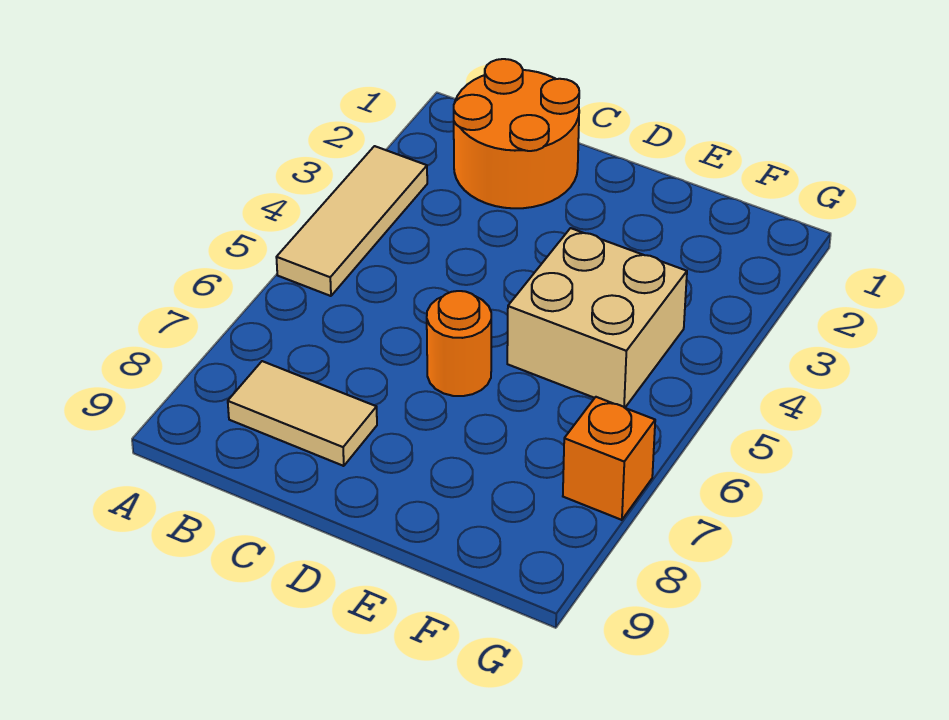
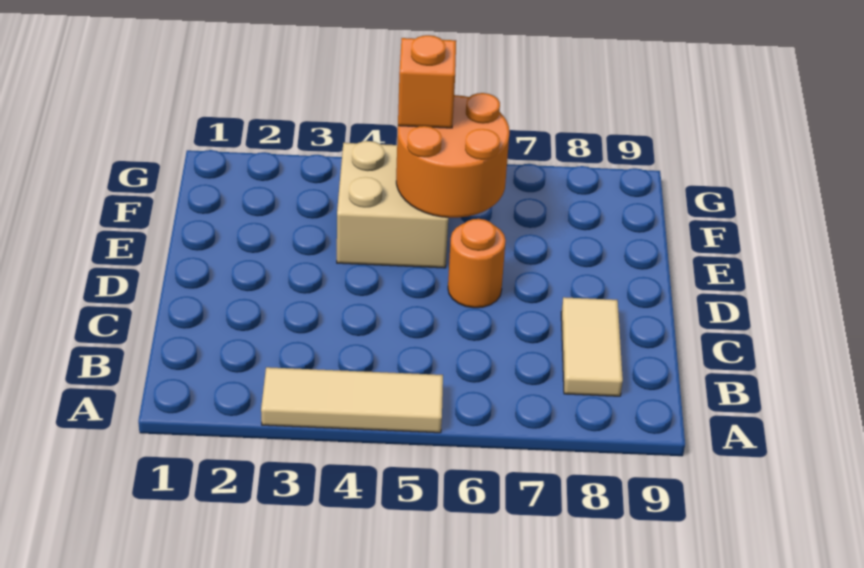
orange 2x2 round brick [454,59,579,208] -> orange 2x2 round brick moved to [396,93,510,218]
orange 1x1 brick [563,397,655,520] -> orange 1x1 brick moved to [398,35,456,128]

